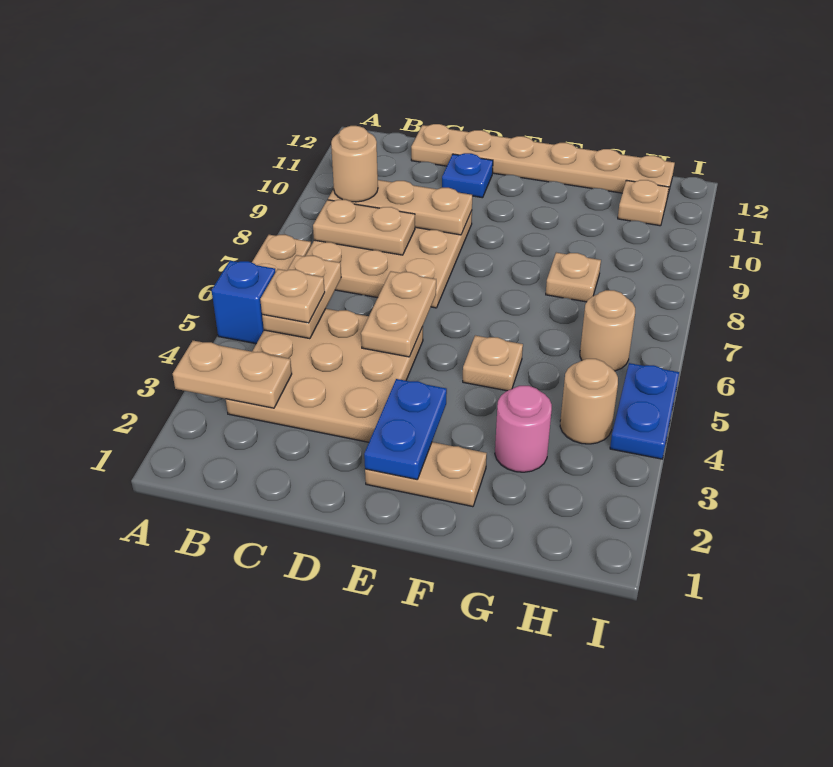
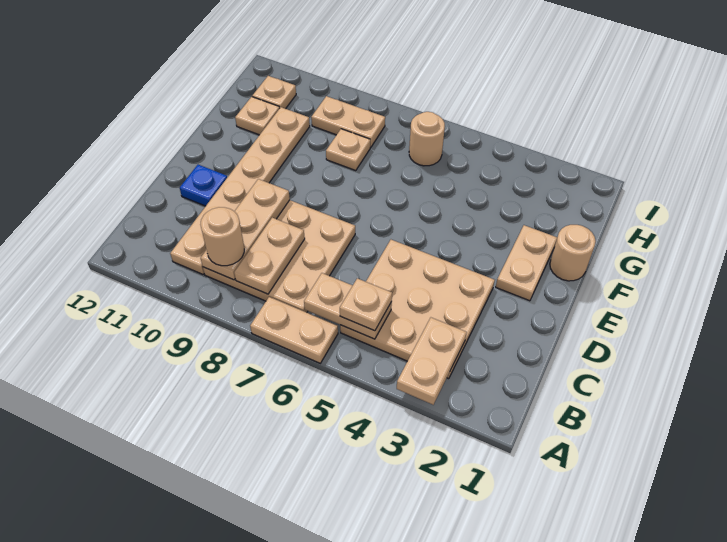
blue 1x1 brick [212,261,276,344] -> none
tan 1x6 plate [411,124,675,198] -> tan 1x6 plate moved to [170,107,310,274]
tan 1x2 plate [361,271,436,357] -> tan 1x2 plate moved to [311,96,385,147]
blue 1x2 plate [364,379,447,479] -> none
tan 1x1 plate [463,335,523,391] -> tan 1x1 plate moved to [235,97,280,135]
pink 1x1 round brick [495,386,552,472] -> none
tan 1x1 round brick [560,359,618,444] -> tan 1x1 round brick moved to [550,225,596,281]
blue 1x2 plate [610,363,679,459] -> none

